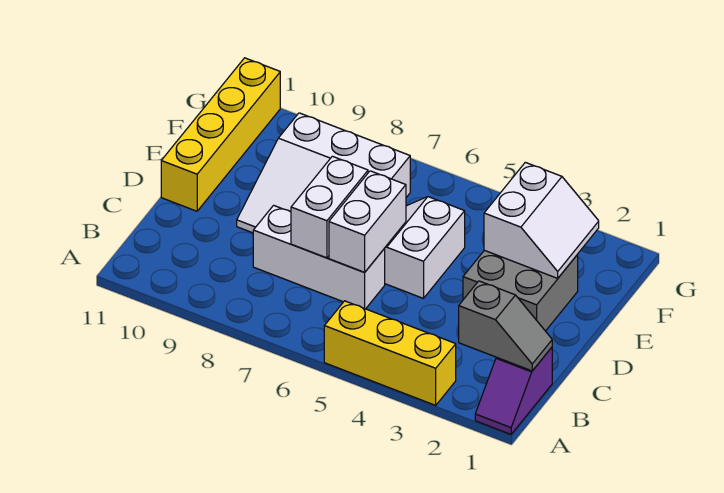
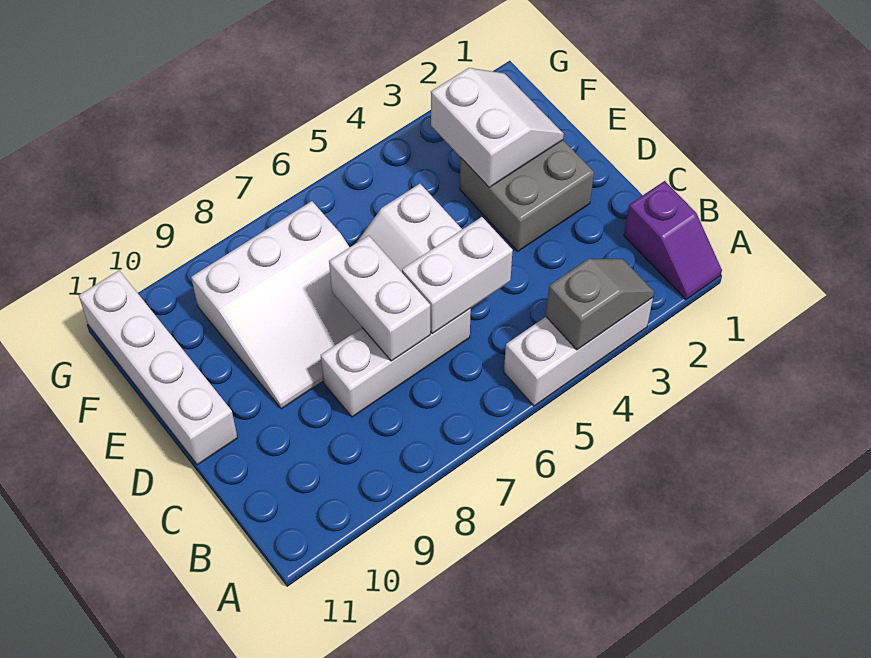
yellow 1x3 brick [324,301,456,405] -> white 1x3 brick [504,298,653,406]
grey 1x2 slope [459,281,552,371] -> grey 1x2 slope moved to [546,259,654,350]
white 1x2 brick [329,171,406,272] -> white 1x2 brick turned to [402,217,513,334]
yellow 1x4 brick [161,58,280,211] -> white 1x4 brick [79,271,238,465]

